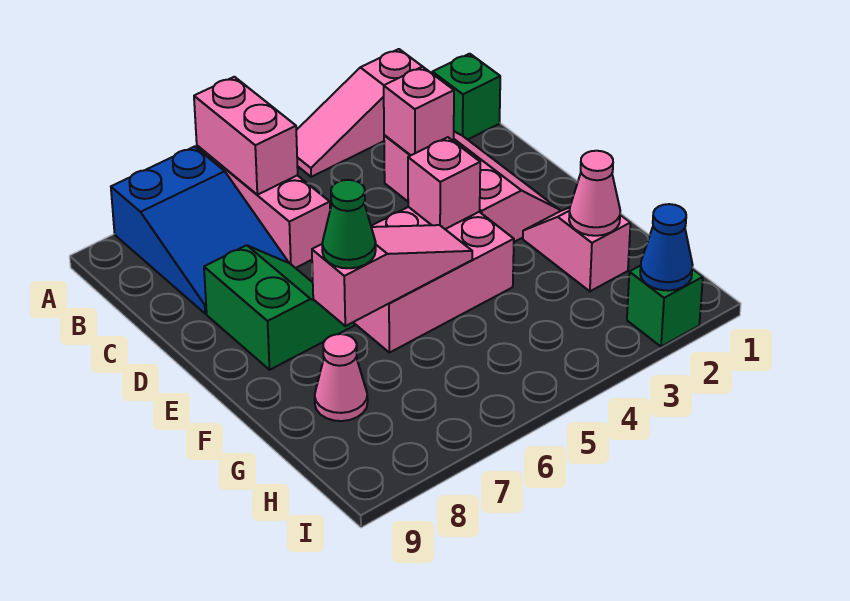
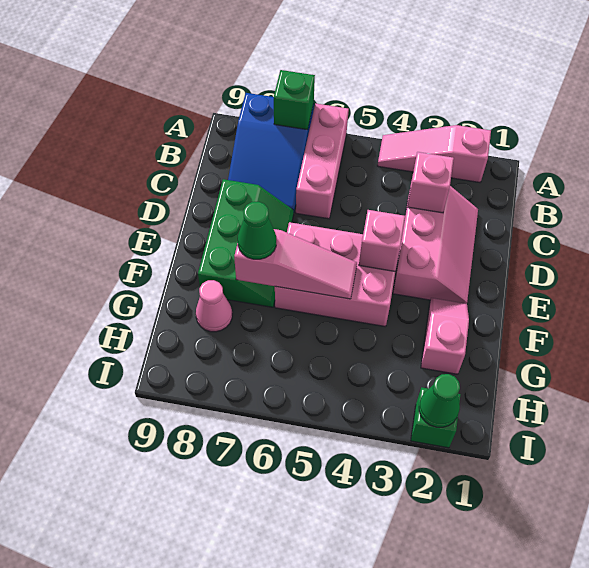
pink 1x2 brick [194,77,298,195] -> none
green 1x1 brick [432,54,500,140] -> green 1x1 brick moved to [274,70,315,130]
green 2x2 slope [204,245,354,370] -> green 2x3 slope [198,179,294,307]
pink 1x1 cone [569,151,620,236] -> none
blue 1x1 cone [640,204,693,291] -> green 1x1 cone [419,374,460,427]

